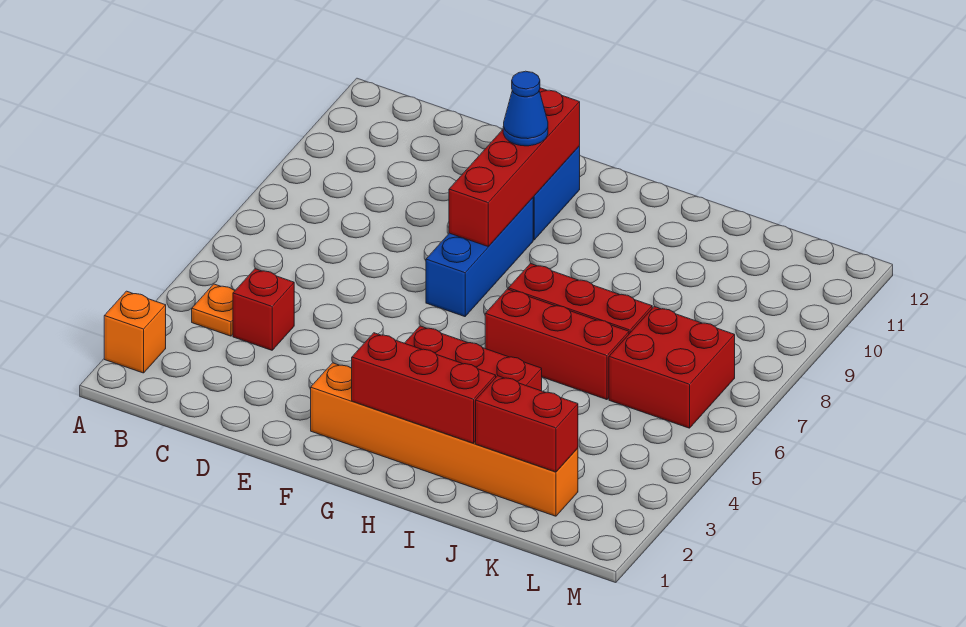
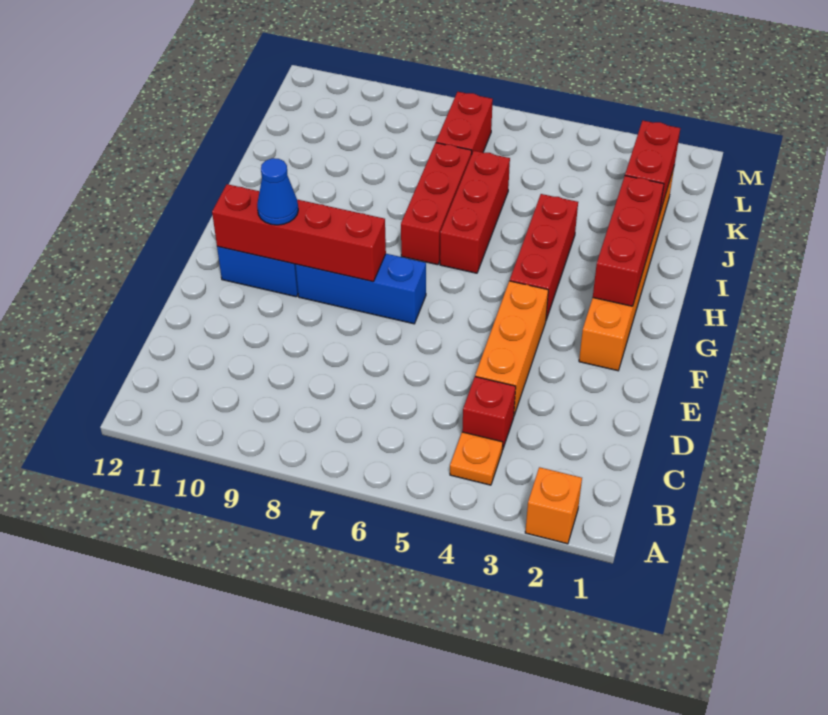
none -> orange 1x3 brick [475,281,548,415]
red 2x2 brick [609,306,735,428] -> red 1x2 brick [436,92,493,153]

